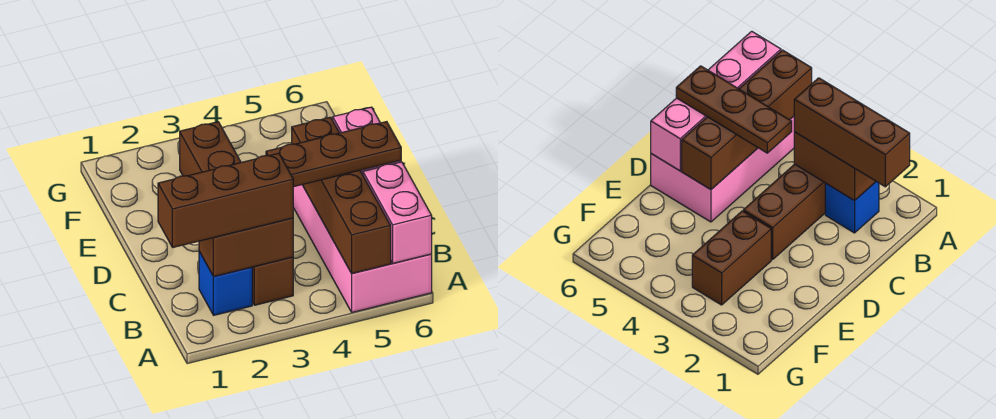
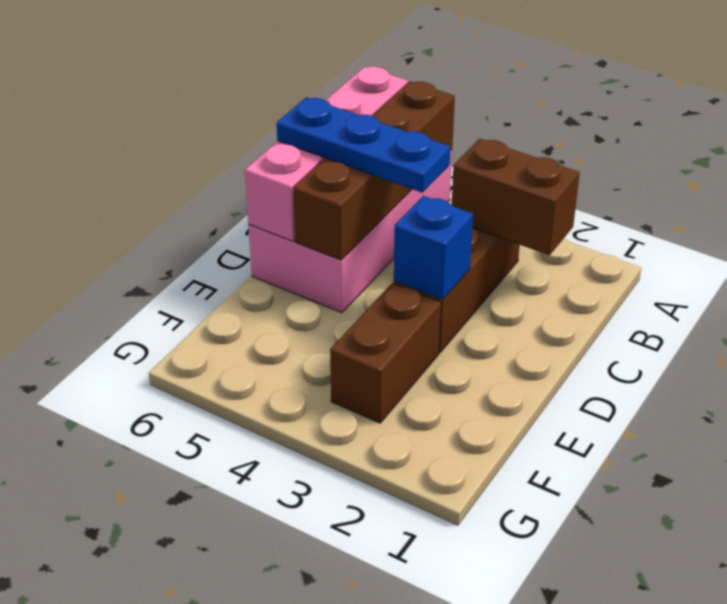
brown 1x3 brick [158,153,293,247] -> none
blue 1x1 brick [199,252,252,315] -> blue 1x1 brick moved to [394,196,473,300]
brown 1x3 plate [266,122,401,187] -> blue 1x3 plate [277,97,451,192]

